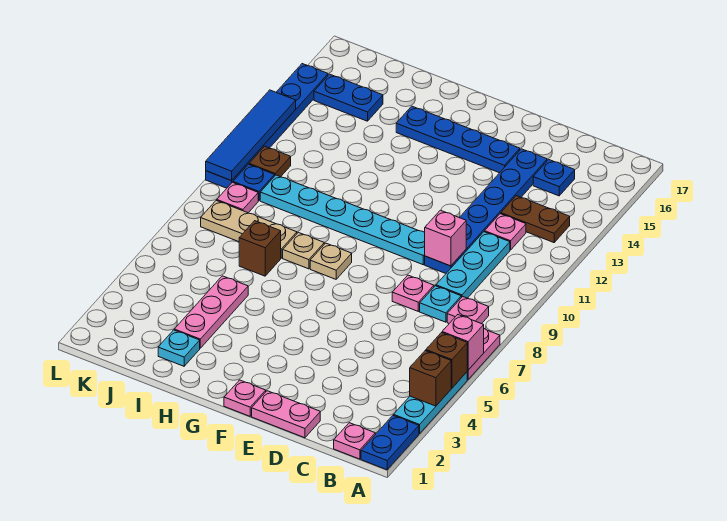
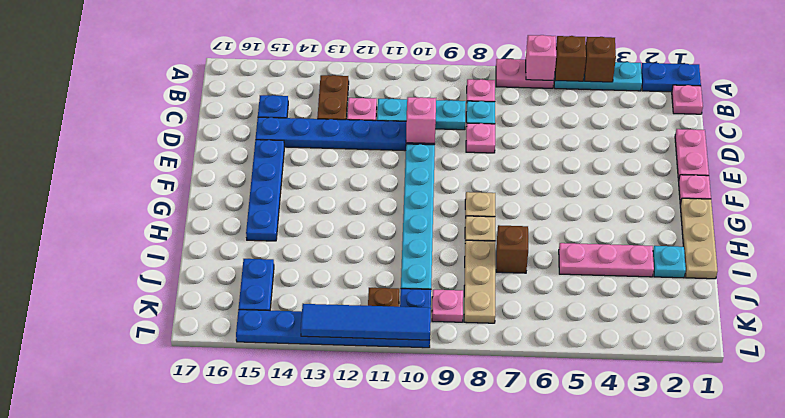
none -> tan 1x3 plate [680,198,717,279]

